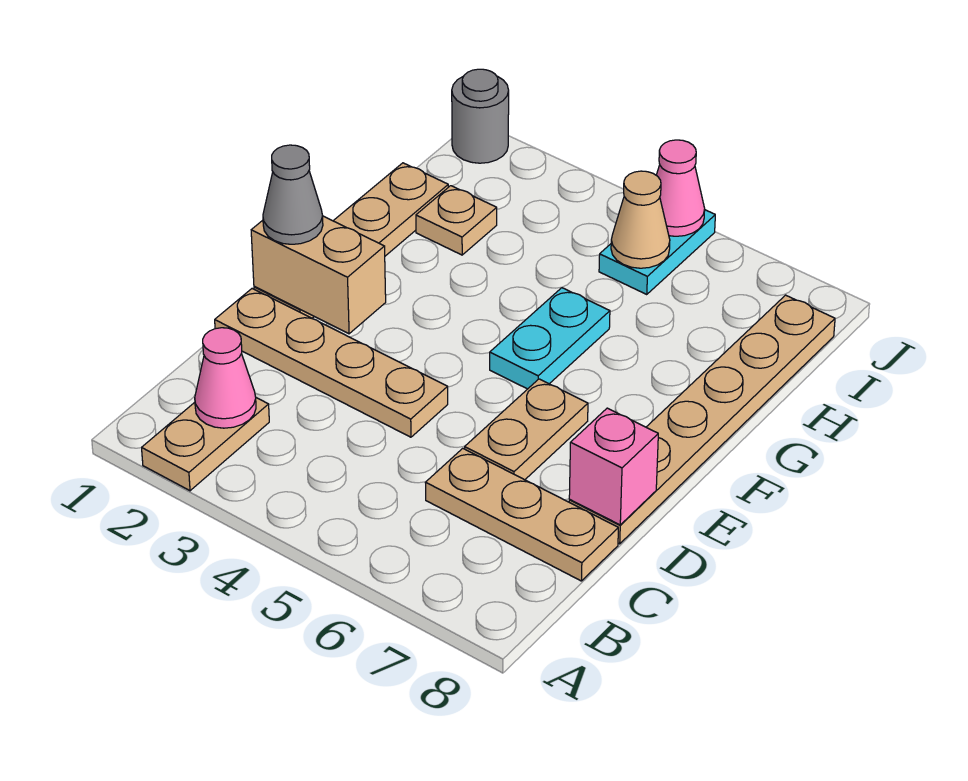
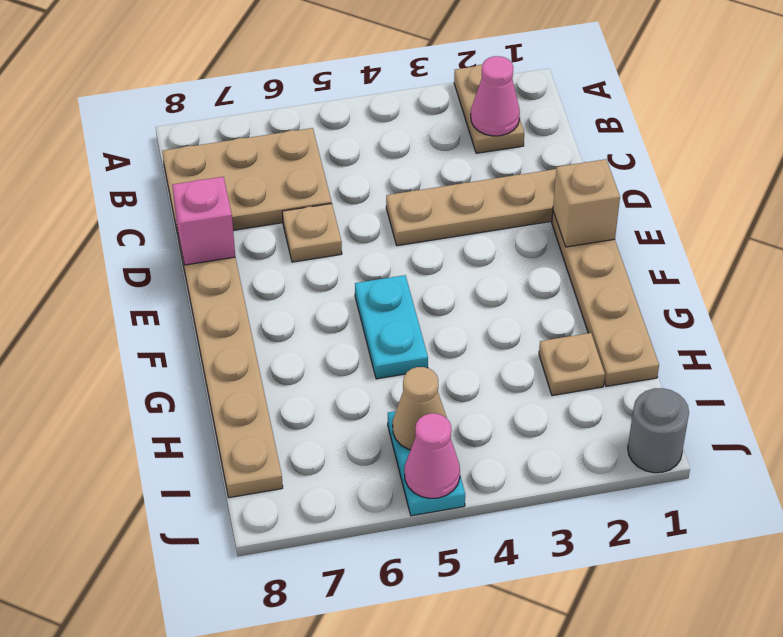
tan 1x3 plate [425,448,618,581] -> tan 2x3 plate [162,128,332,234]
tan 1x2 plate [465,379,588,480] -> tan 1x1 plate [282,204,342,262]
tan 1x2 brick [251,216,386,334] -> tan 1x1 brick [553,159,620,247]
grey 1x1 cone [263,145,323,244] -> none

